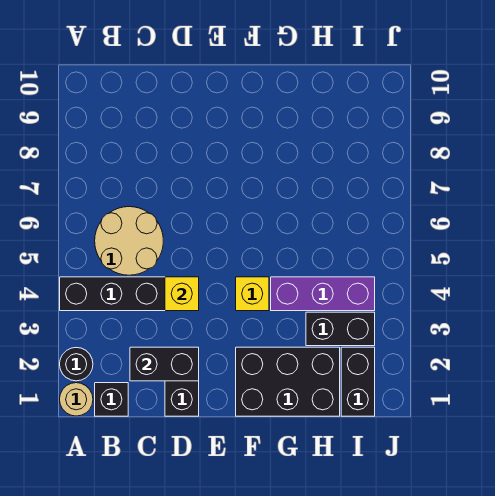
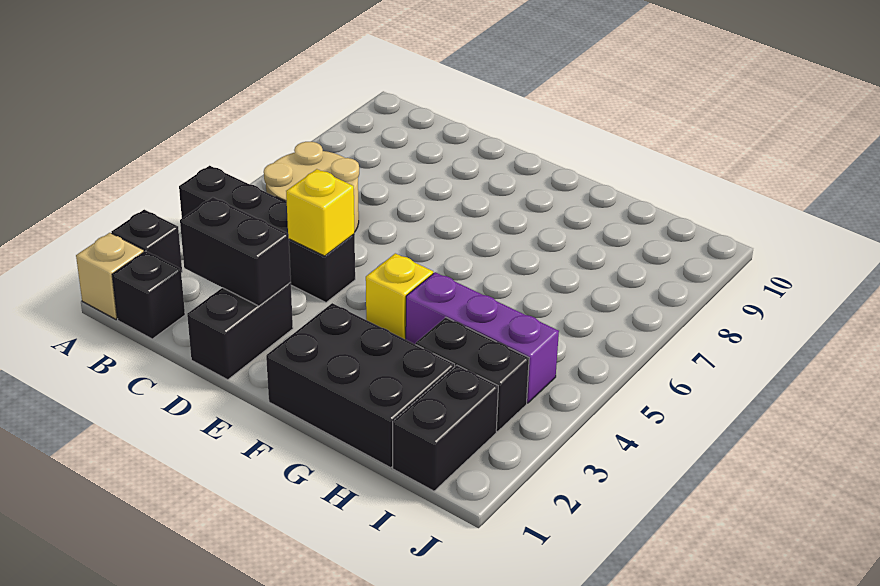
tan 1x1 round brick [60,383,93,416] -> tan 1x1 brick [76,233,144,319]
black 1x1 round brick [60,347,93,381] -> black 1x1 brick [112,210,182,273]

